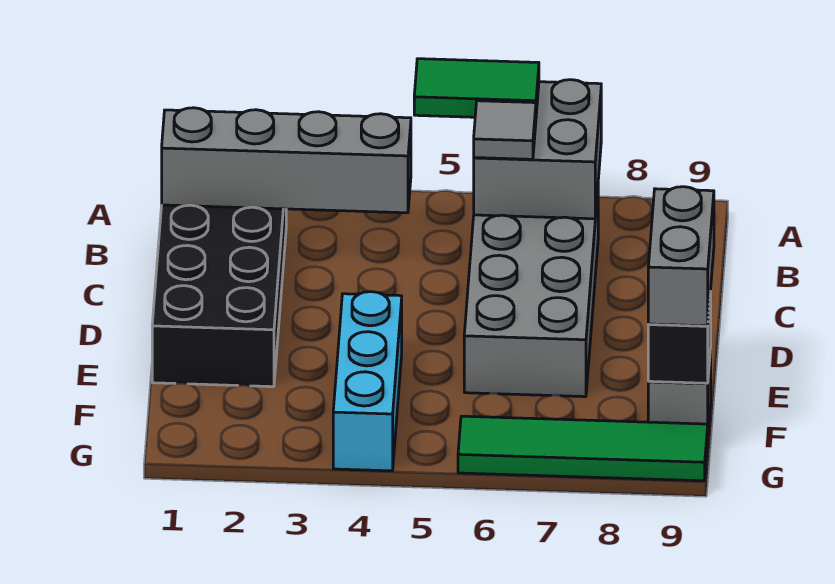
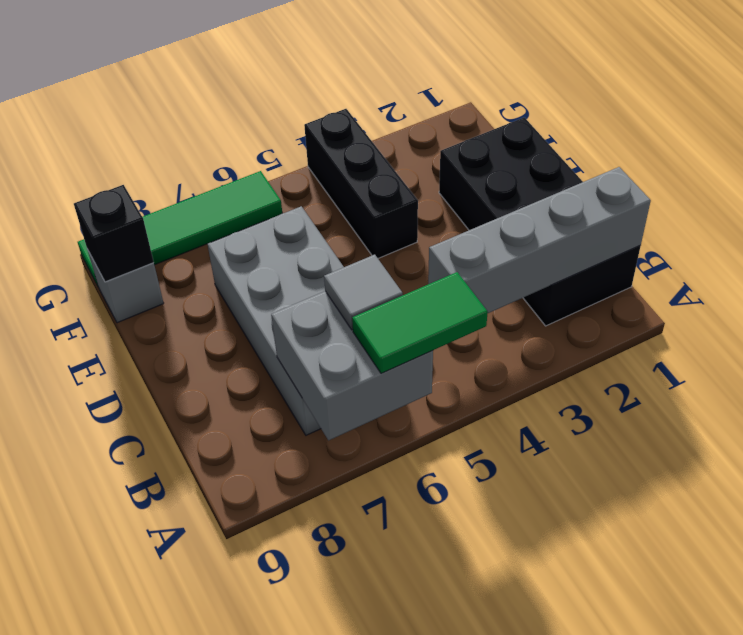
cyan 1x3 brick [333,292,402,471] -> black 1x3 brick [304,109,418,258]
grey 1x2 brick [648,187,714,326] -> none

